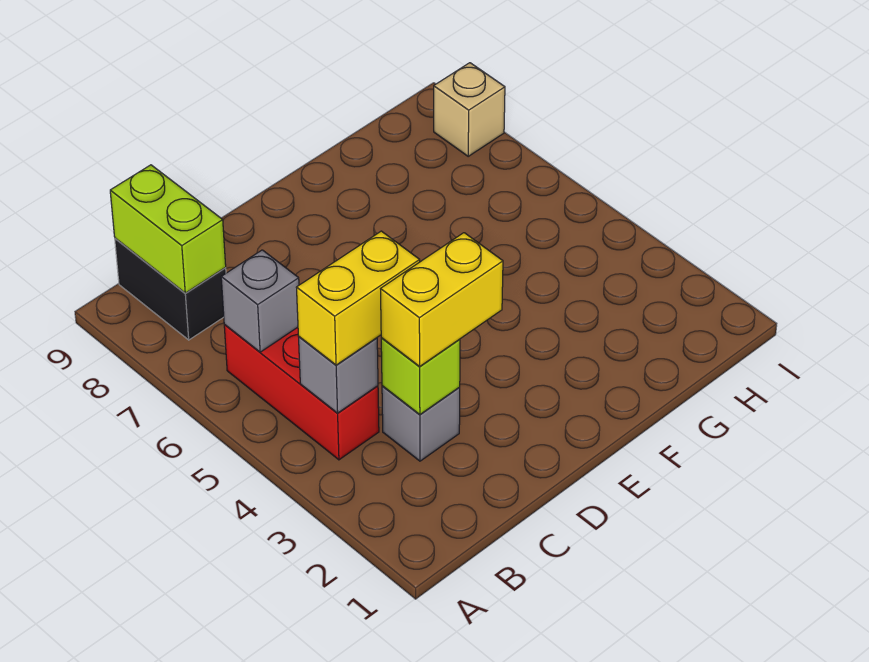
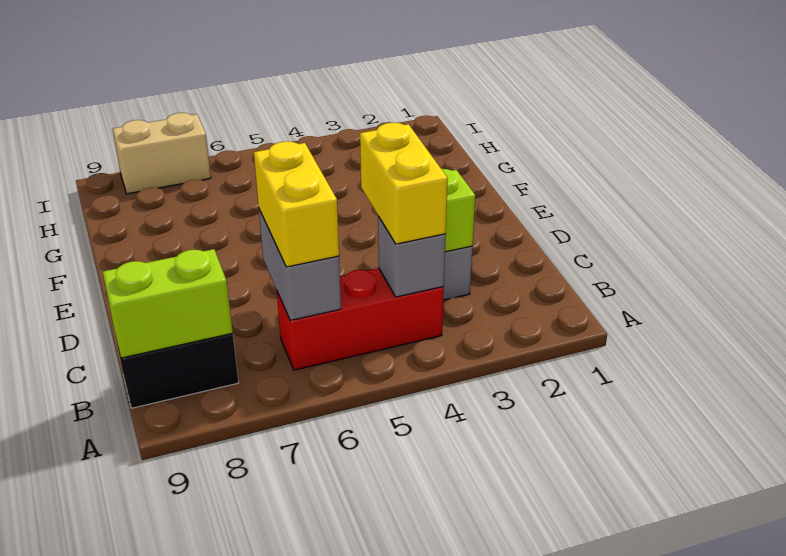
grey 1x1 brick [221,250,299,352] -> grey 1x2 brick [259,209,341,320]
yellow 1x2 brick [381,233,503,366] -> yellow 1x2 brick moved to [254,141,339,267]
tan 1x1 brick [434,63,505,156] -> tan 1x2 brick [113,113,211,194]

